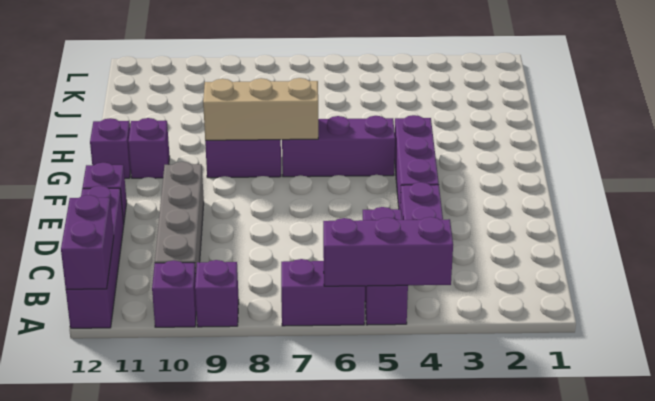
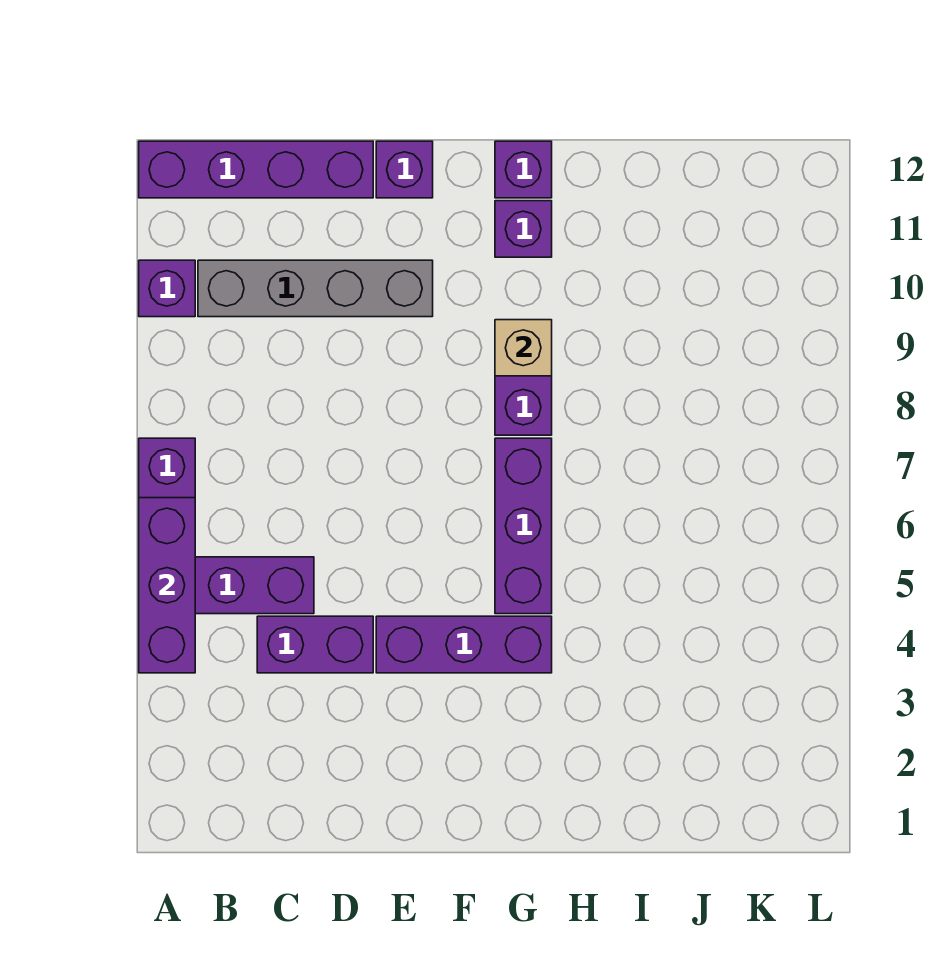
purple 1x1 brick [195,260,239,327] -> none
purple 1x2 brick [61,195,114,289] -> none
tan 1x3 brick [203,78,318,140] -> tan 1x1 brick [495,320,552,376]

